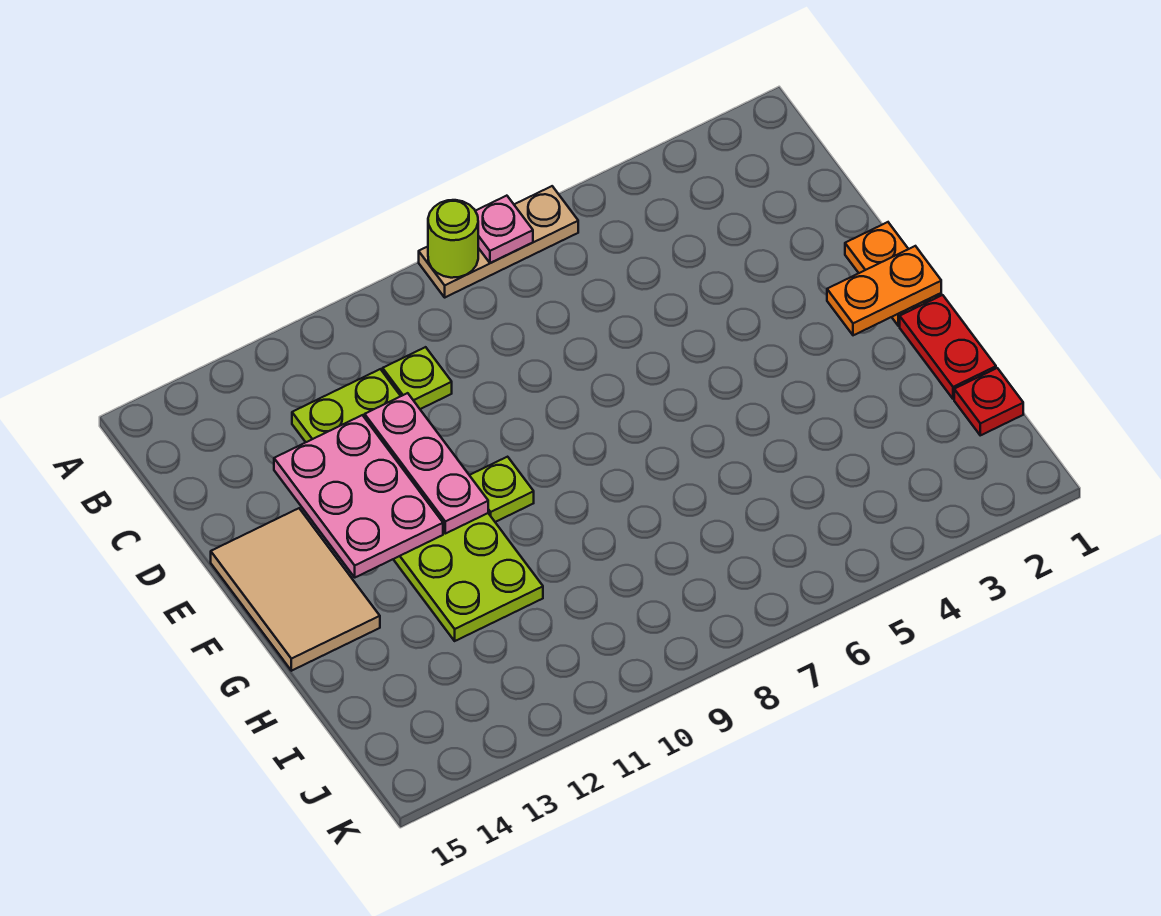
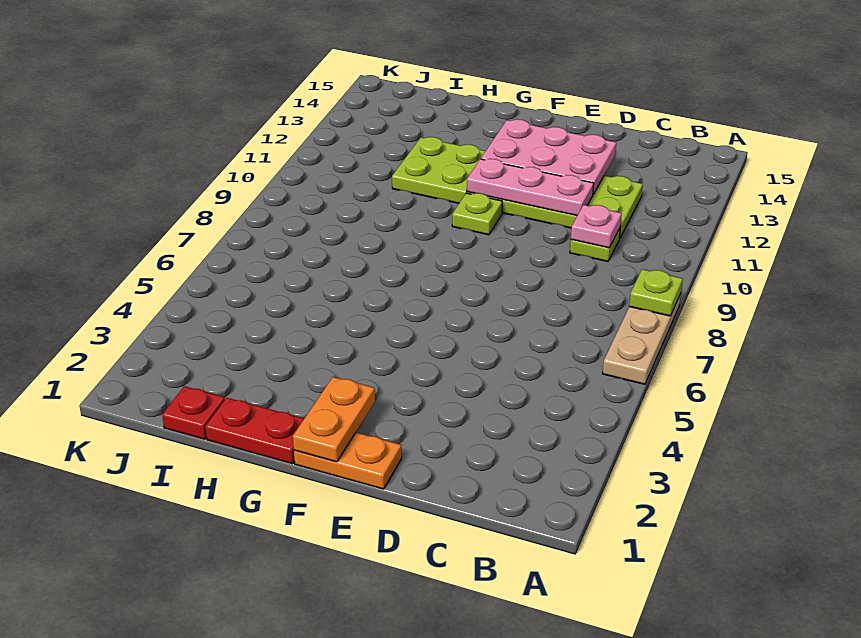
pink 1x1 plate [476,196,533,263] -> pink 1x1 plate moved to [571,205,622,248]
lime 1x1 round brick [428,200,478,278] -> lime 1x1 plate [629,269,683,316]
tan 2x3 tile [211,508,380,671] -> none

